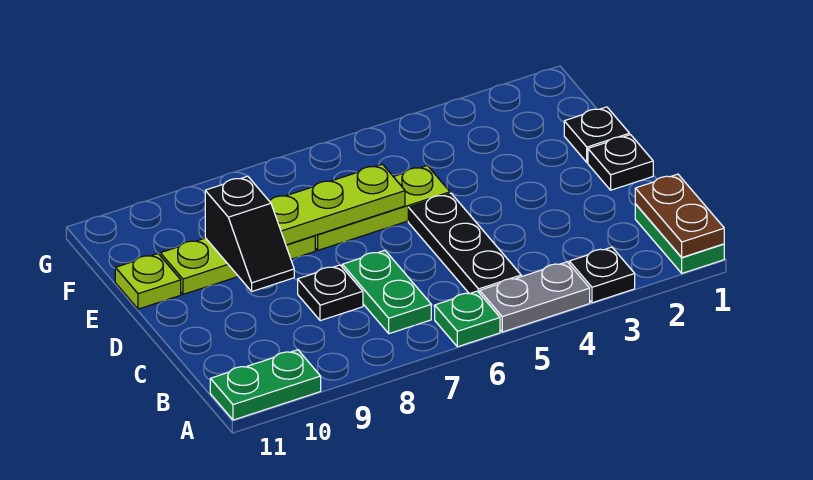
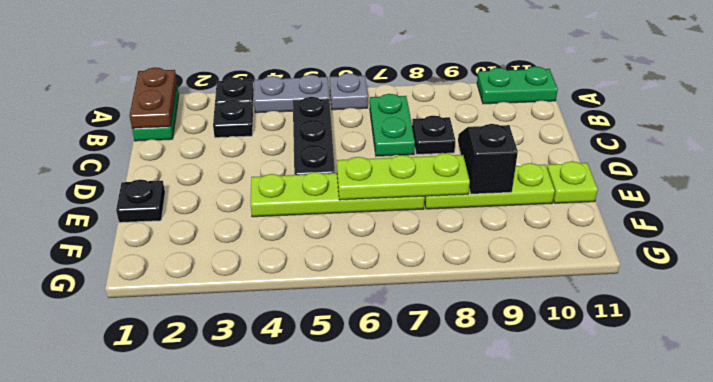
green 1x1 plate [435,291,500,347] -> grey 1x1 plate [330,73,368,110]
black 1x1 plate [588,135,653,190] -> black 1x1 plate moved to [213,100,253,138]
lime 1x3 plate [315,166,450,250] -> lime 1x4 plate [251,172,425,217]

